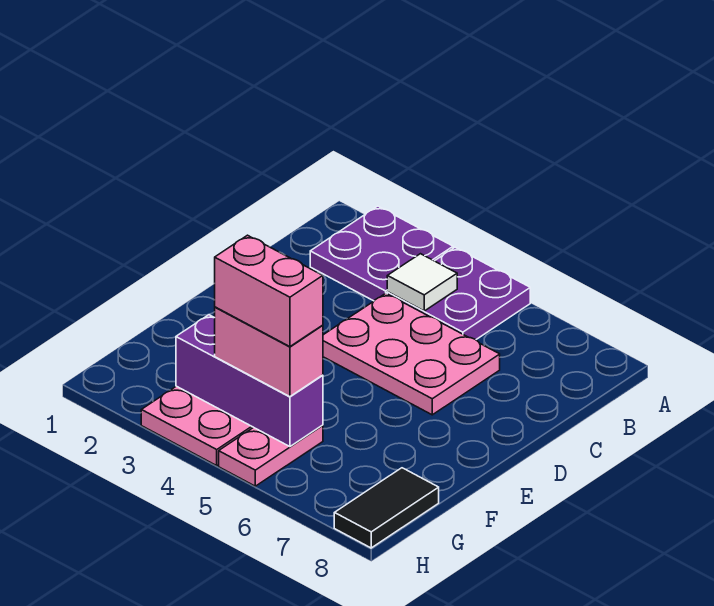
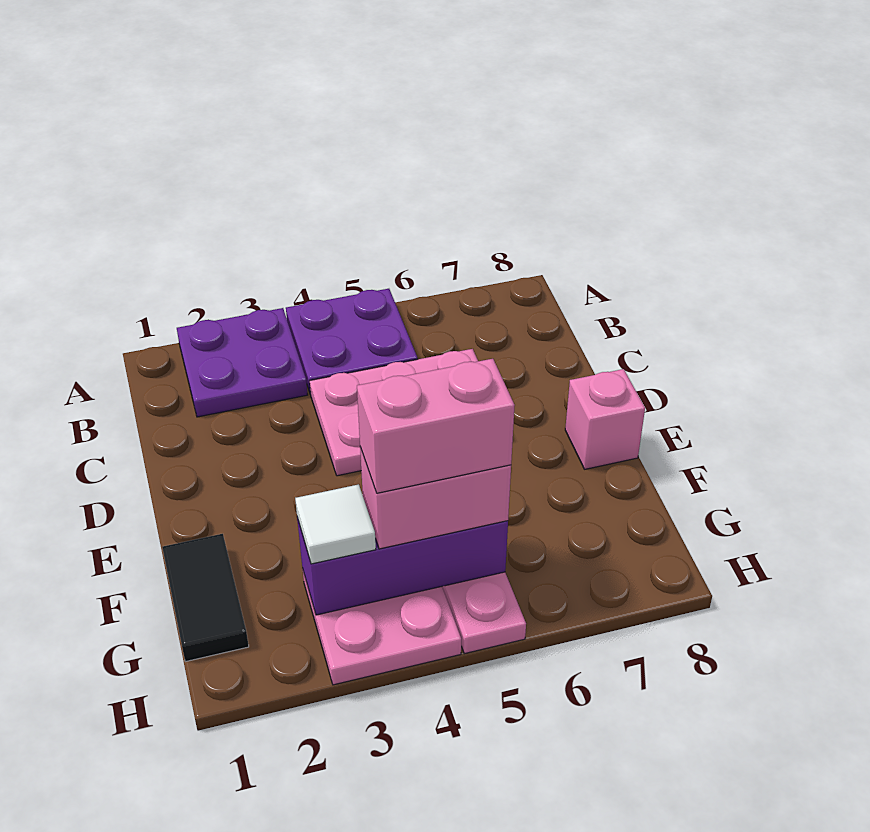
white 1x1 tile [387,254,457,311] -> white 1x1 tile moved to [295,484,376,564]
none -> pink 1x1 brick [565,369,645,469]
black 1x2 tile [334,468,439,548] -> black 1x2 tile moved to [162,534,249,662]

